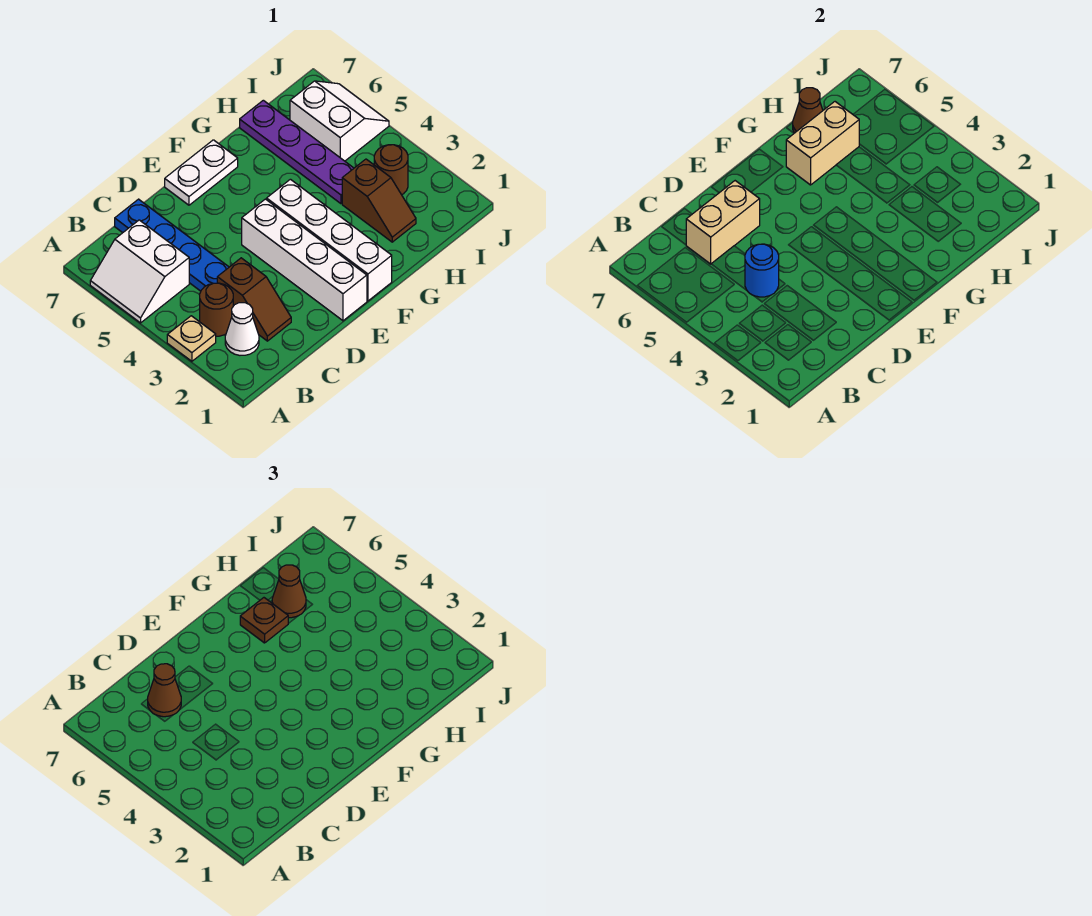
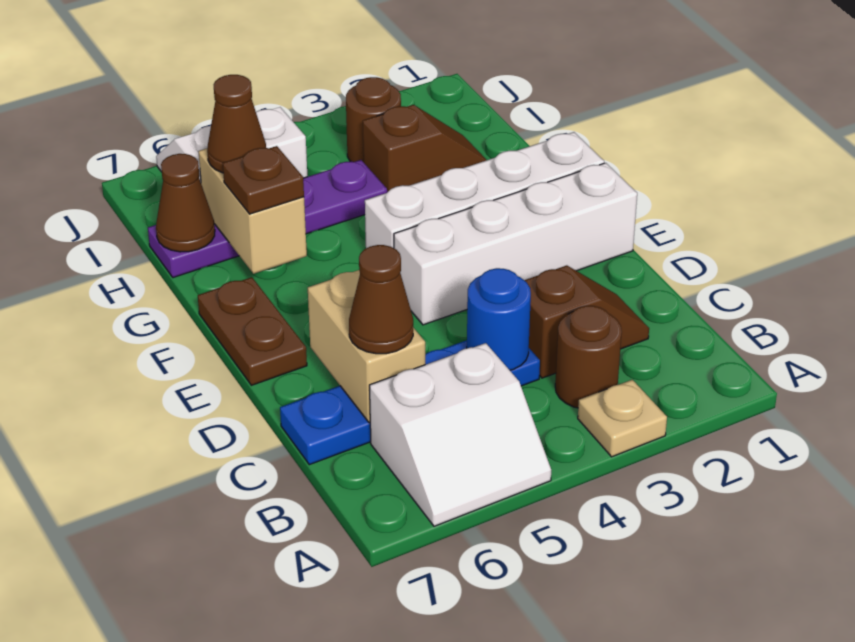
white 1x1 cone [225,303,259,355] -> none
white 1x2 plate [165,140,238,205] -> brown 1x2 plate [198,277,307,385]

